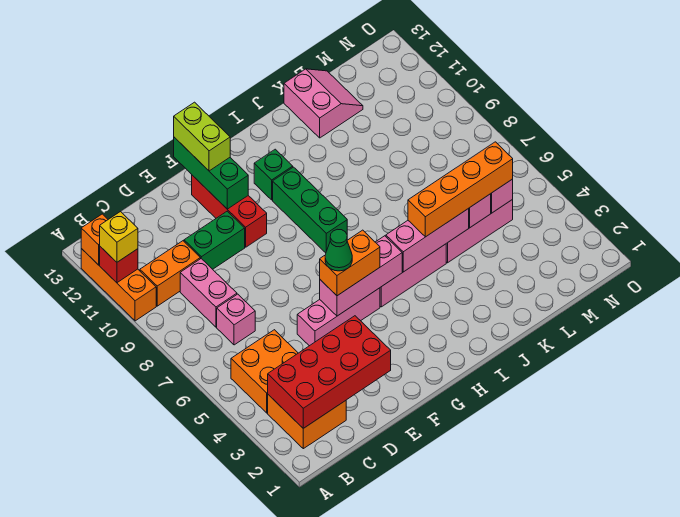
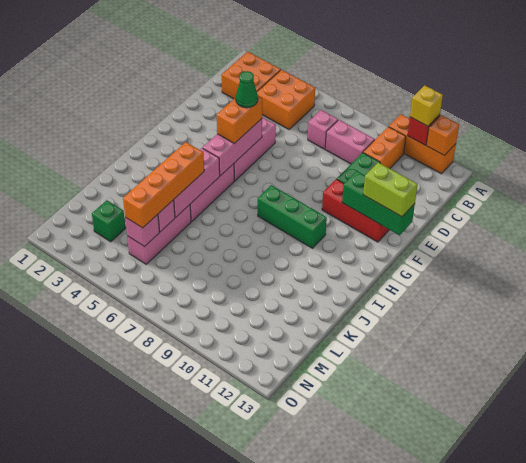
red 2x4 brick [268,316,391,428] -> none
green 1x1 brick [254,149,293,200] -> green 1x1 brick moved to [92,200,126,242]
pink 2x2 slope [284,69,363,138] -> none

